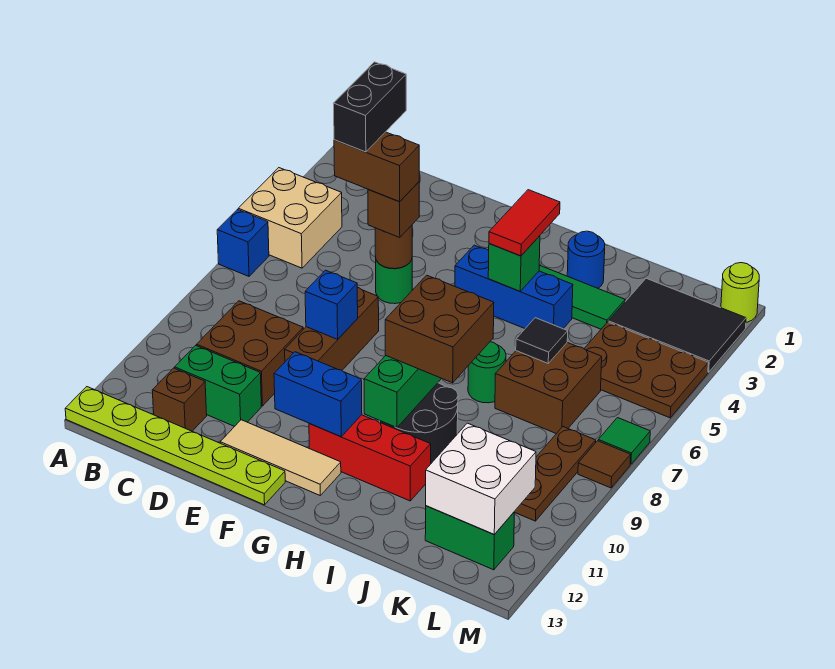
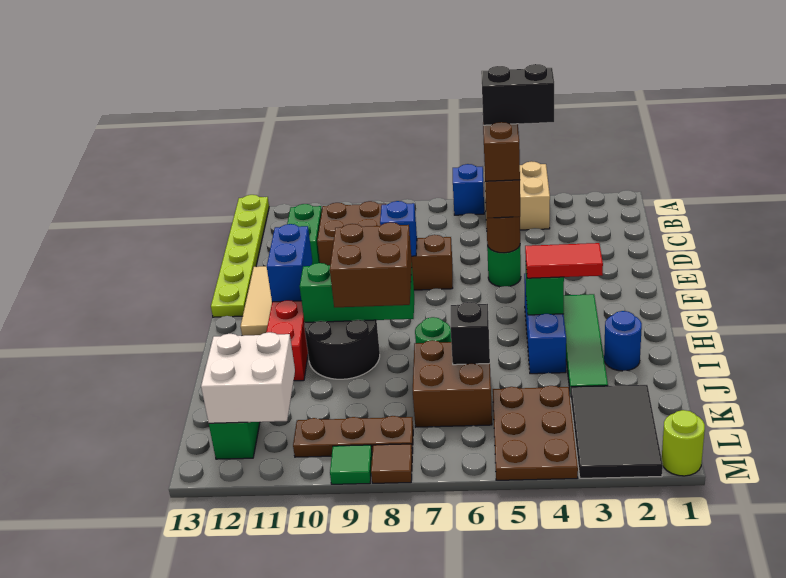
brown 1x1 brick [152,368,207,431] -> none
black 1x1 tile [516,318,568,363] -> black 1x1 brick [451,302,490,365]
green 1x1 tile [598,418,650,464] -> green 1x1 tile moved to [330,445,372,484]

